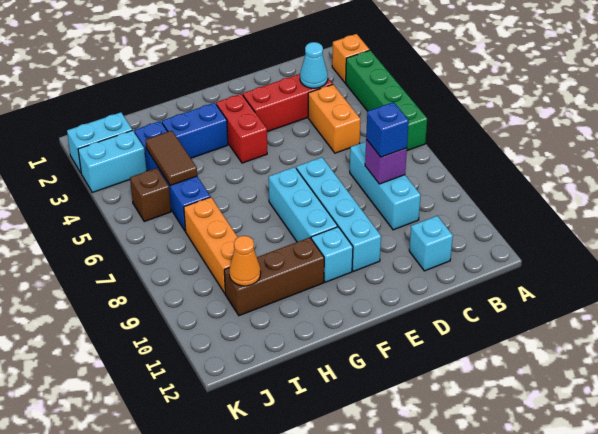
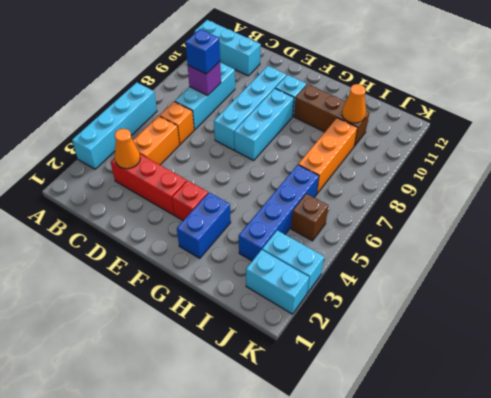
orange 1x1 brick [332,34,370,83] -> orange 1x1 brick moved to [160,101,194,144]
green 1x4 brick [346,50,427,151] -> cyan 1x4 brick [72,82,157,169]
cyan 1x1 cone [300,42,328,88] -> orange 1x1 cone [115,129,140,169]
cyan 1x1 brick [409,216,453,271] -> cyan 1x3 brick [195,20,261,76]
red 1x2 brick [216,94,267,163] -> red 1x1 brick [172,181,208,221]
blue 1x2 brick [162,103,228,158] -> blue 1x2 brick turned to [177,193,231,258]
brown 1x2 tile [145,131,197,185] -> none

